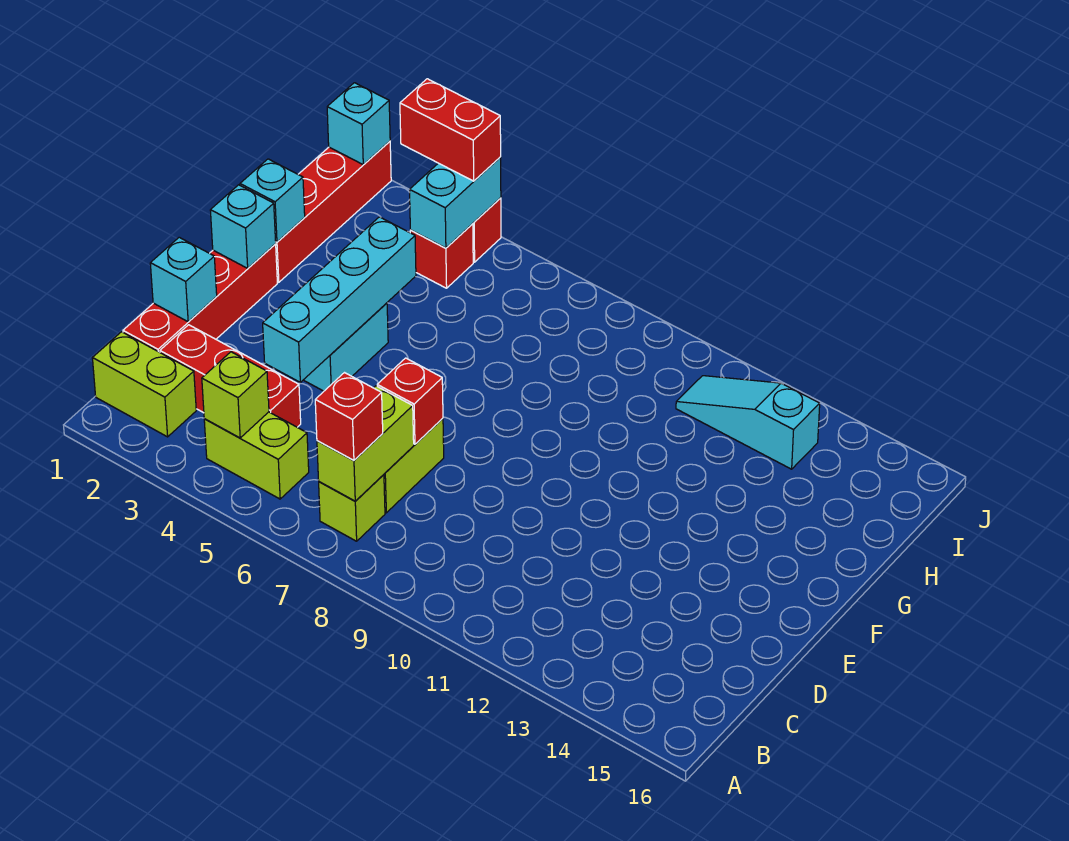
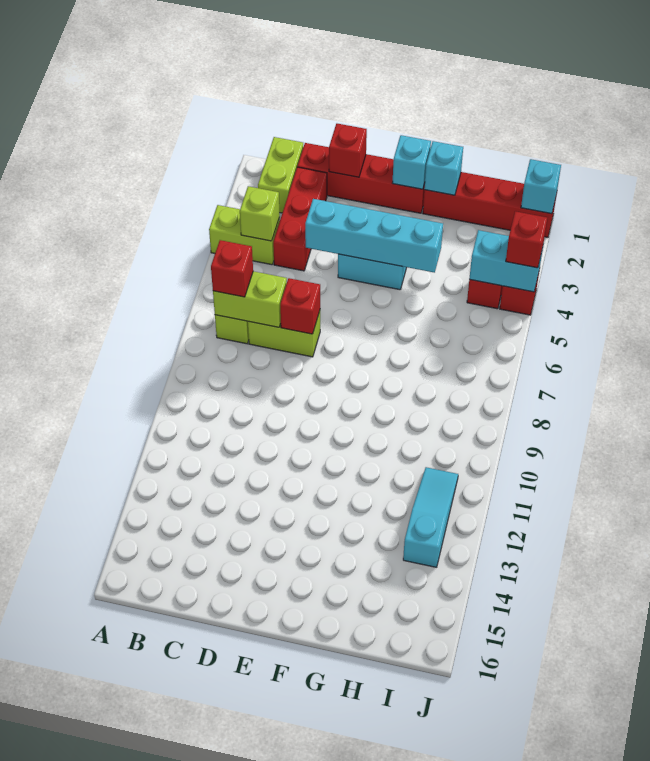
lime 1x2 brick [204,412,309,499] -> lime 1x2 brick turned to [209,205,280,265]
cyan 1x1 brick [150,237,217,322] -> red 1x1 brick [329,124,367,177]
red 1x2 brick [400,79,501,181] -> red 1x1 brick [506,211,547,268]

